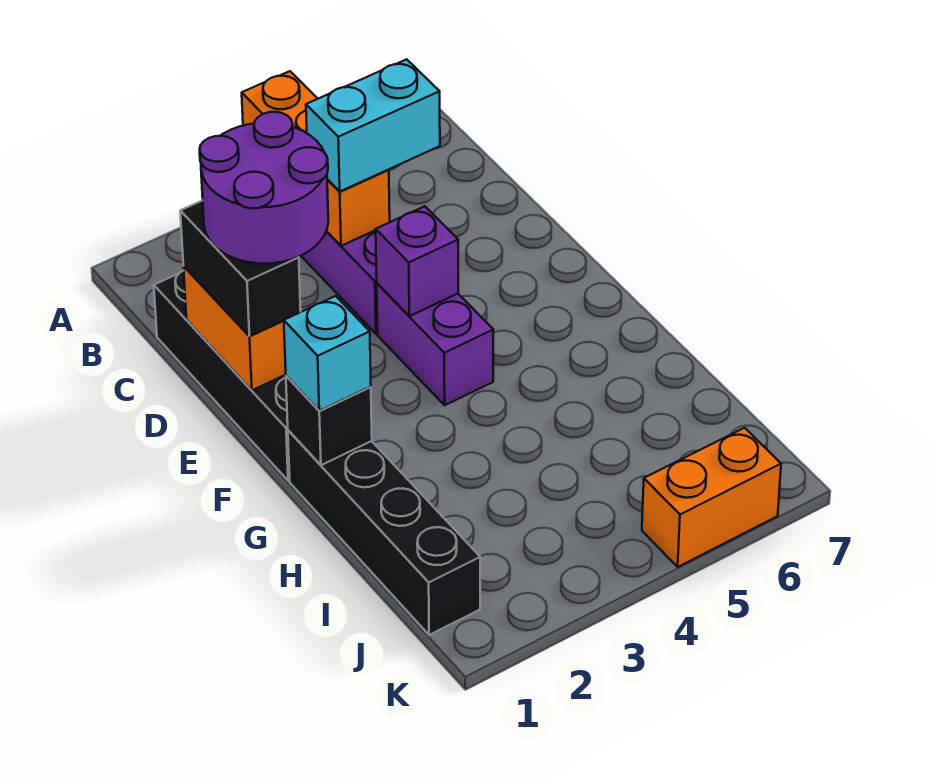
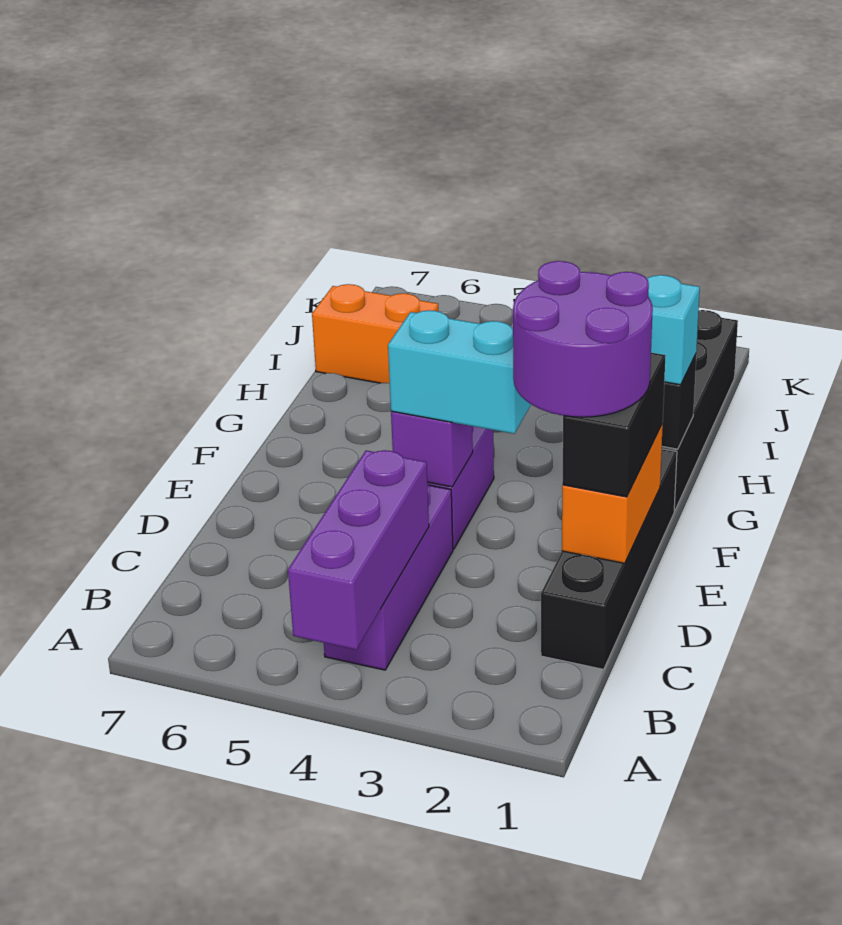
orange 1x3 brick [242,71,390,246] -> purple 1x3 brick [288,450,429,650]
cyan 1x2 brick [306,59,440,191] -> cyan 1x2 brick moved to [388,310,531,434]
orange 1x2 brick [642,428,781,567] -> orange 1x2 brick moved to [312,284,438,383]

